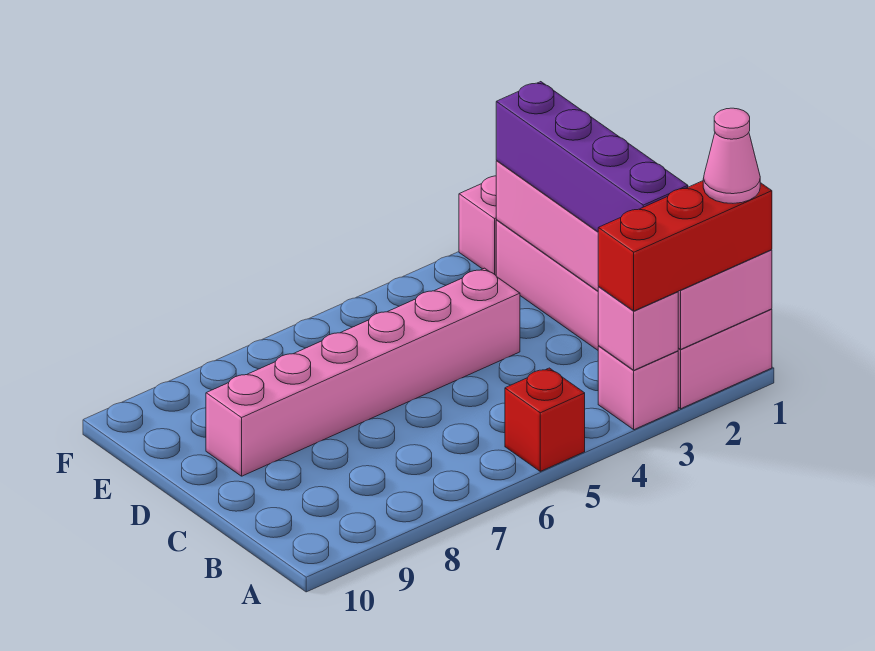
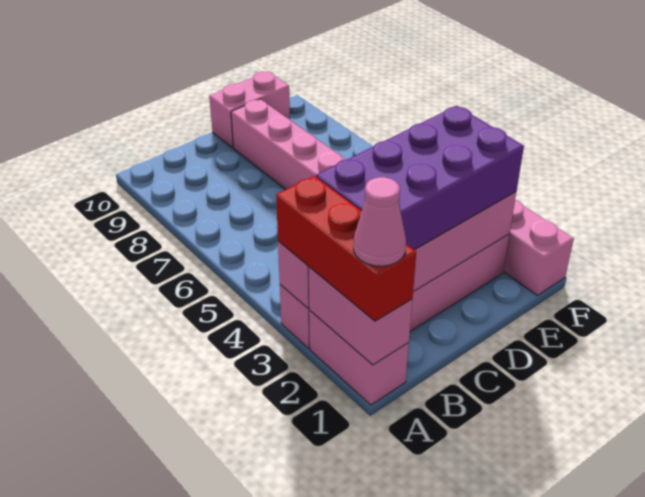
red 1x1 brick [505,368,585,471] -> none
purple 1x4 brick [496,82,688,232] -> purple 2x4 brick [316,106,524,250]
none -> pink 1x2 brick [209,71,290,148]

